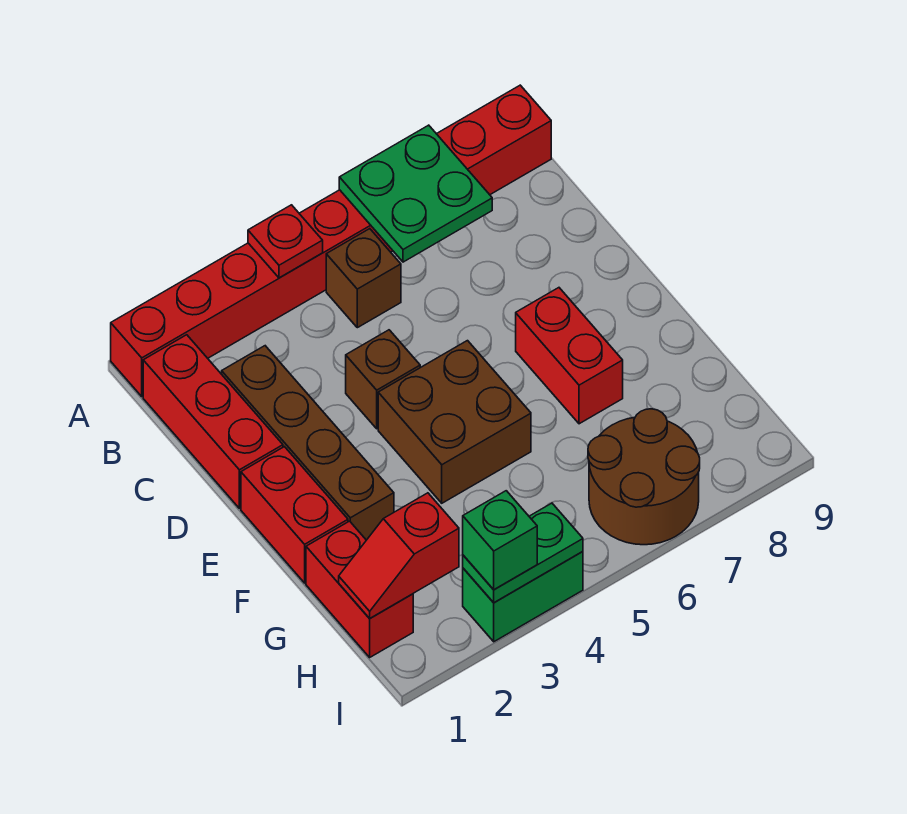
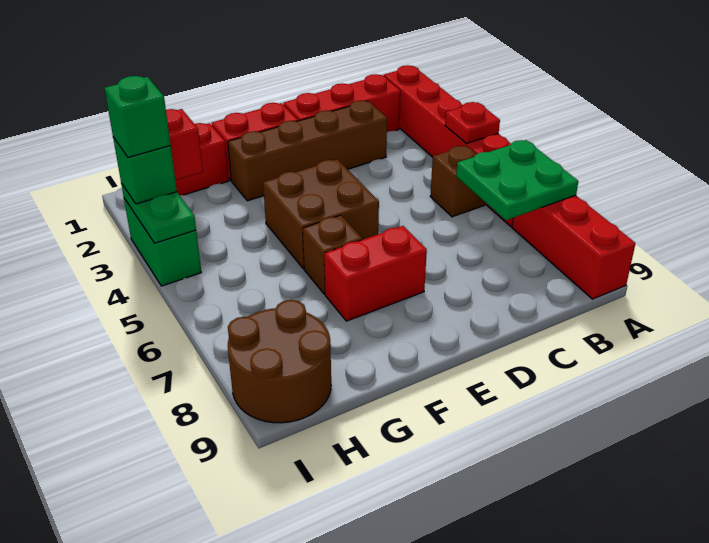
brown 1x1 brick [346,330,420,429] -> brown 1x1 brick moved to [303,215,362,294]
brown 2x2 round brick [588,409,700,545] -> brown 2x2 round brick moved to [228,300,331,423]
none -> green 1x1 brick [104,76,171,157]

